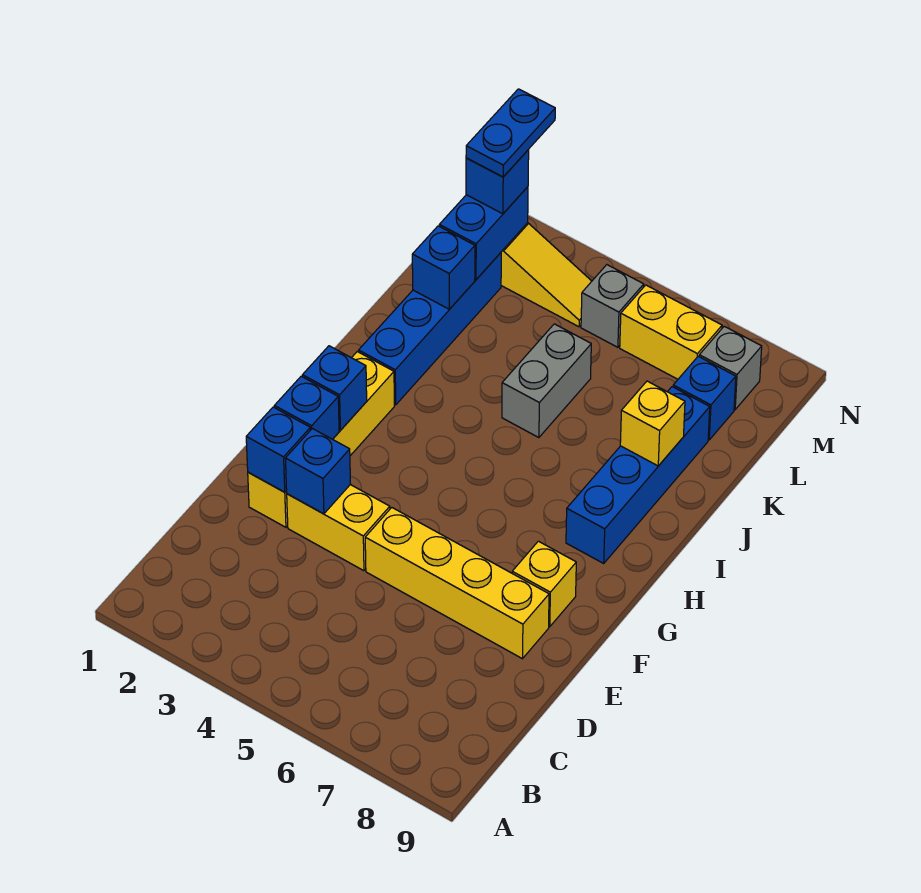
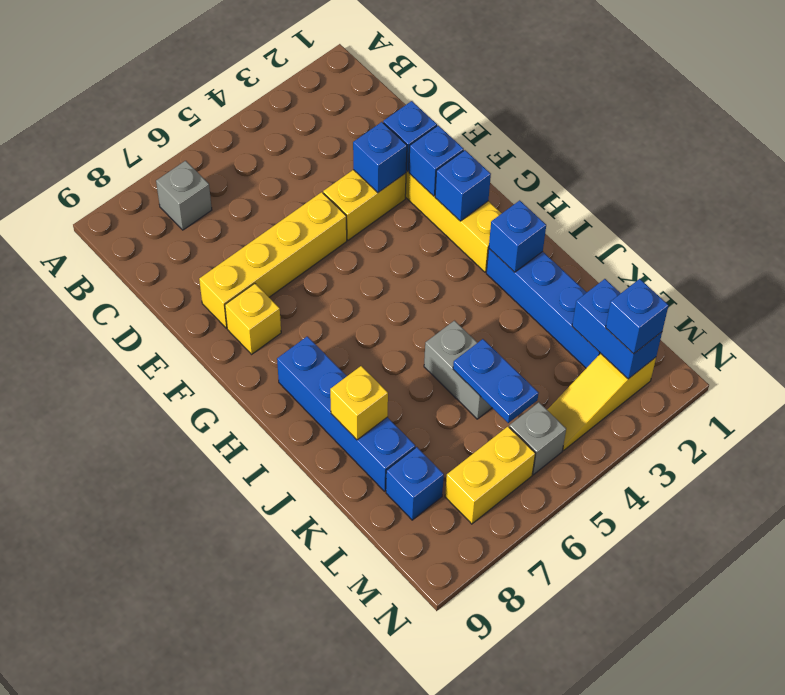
blue 1x1 brick [412,226,475,309] -> blue 1x1 brick moved to [489,200,546,272]
blue 1x2 plate [466,89,555,177] -> blue 1x2 plate moved to [453,339,538,423]
grey 1x1 brick [699,326,762,409] -> grey 1x1 brick moved to [156,161,212,230]

